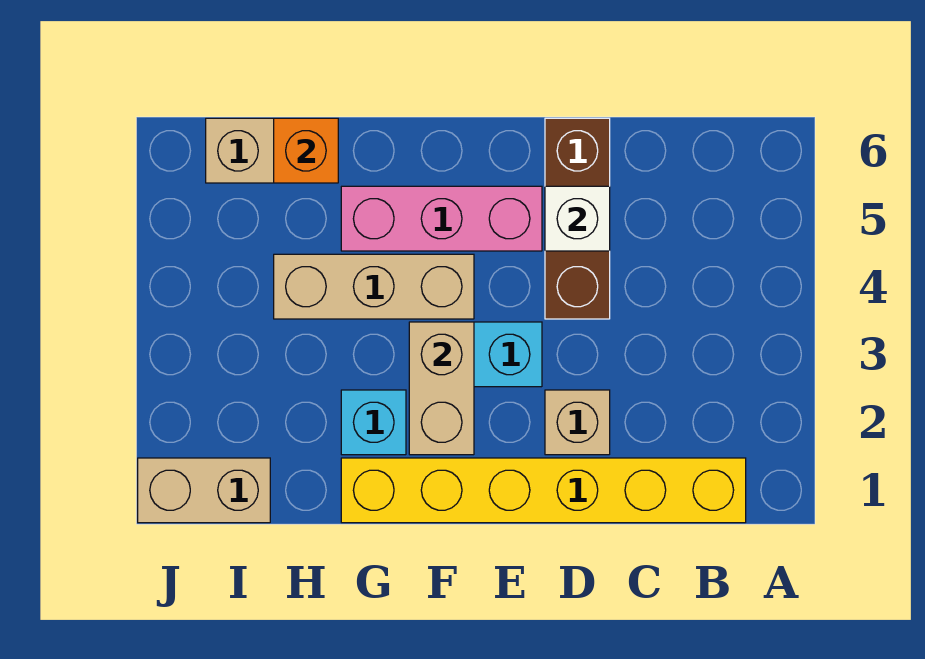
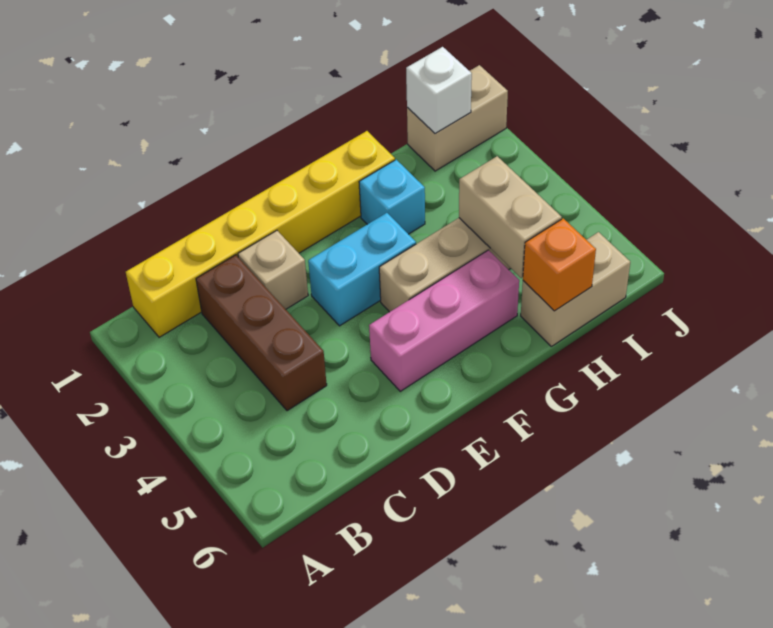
brown 1x3 brick [545,118,610,319] -> brown 1x3 brick moved to [196,255,327,411]
white 1x1 brick [545,186,610,251] -> white 1x1 brick moved to [406,47,472,134]
tan 1x2 brick [409,322,474,455] -> tan 1x2 brick moved to [459,156,562,278]

